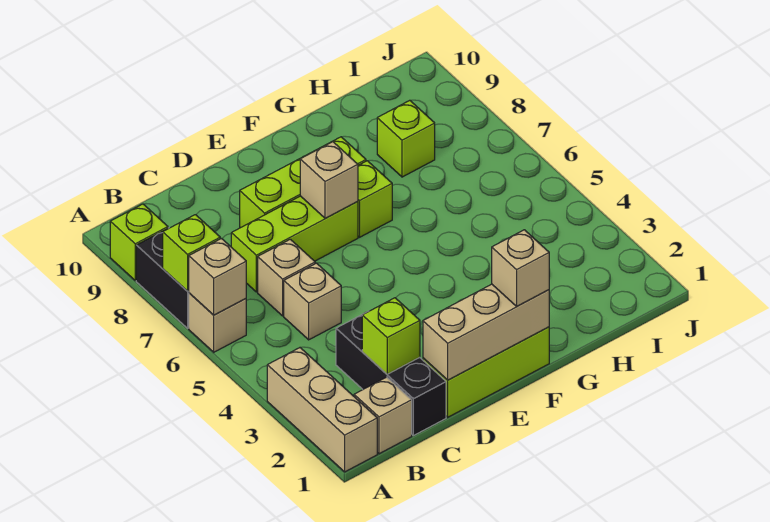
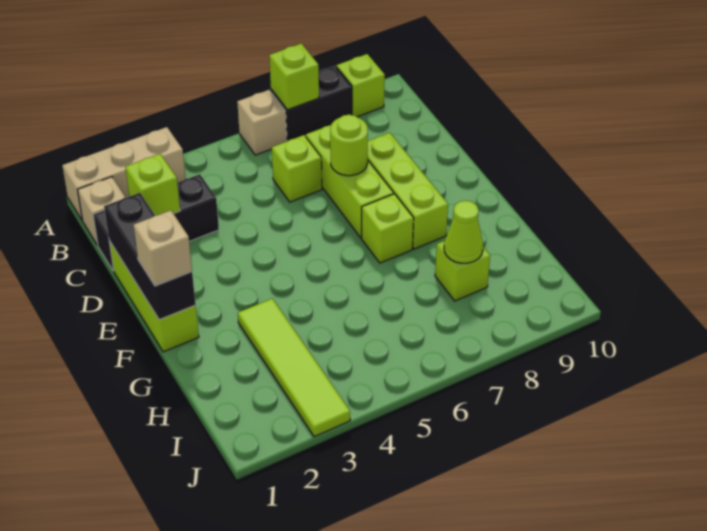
tan 1x1 brick [189,239,246,315] -> none
tan 1x1 brick [284,263,341,340] -> none
tan 1x1 brick [258,239,315,316] -> lime 1x1 brick [272,135,322,202]
tan 1x3 brick [423,284,549,380] -> black 1x3 brick [104,193,196,320]
none -> lime 1x1 round brick [330,115,368,176]
tan 1x1 brick [300,142,358,219] -> none
none -> lime 1x4 tile [238,298,350,437]
none -> lime 1x1 cone [444,201,483,263]

